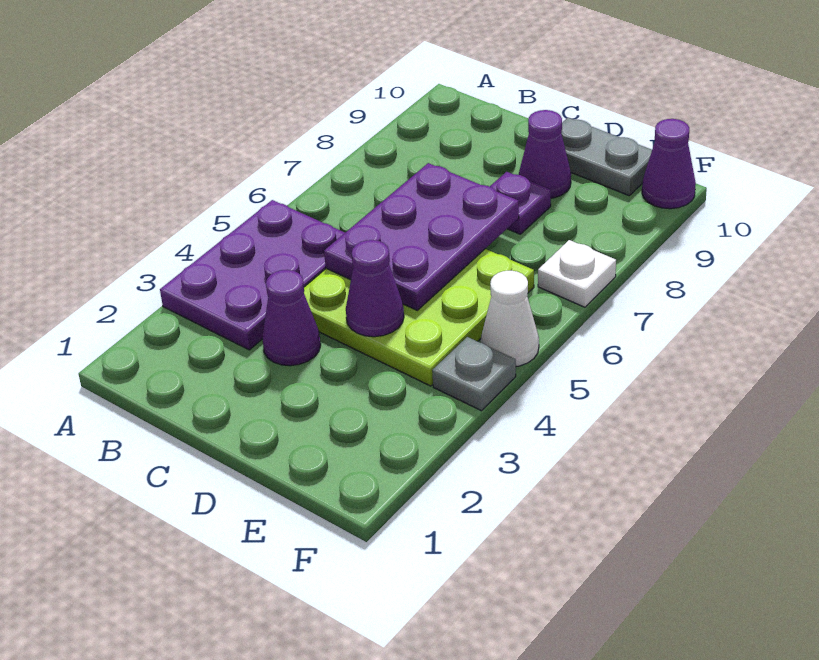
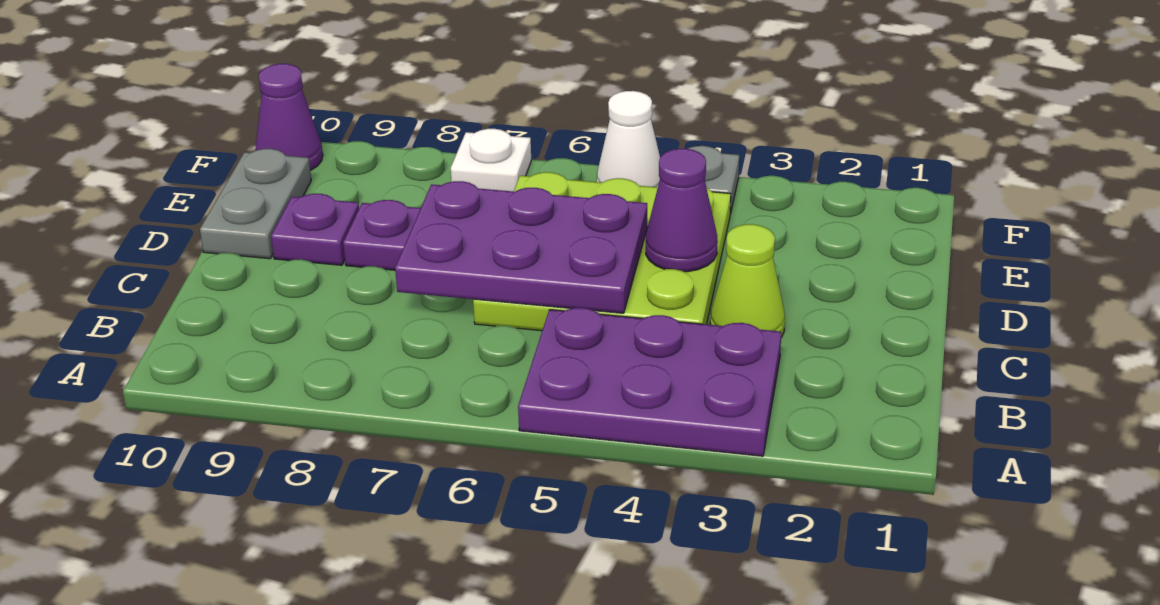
purple 1x1 cone [262,270,321,366] -> lime 1x1 cone [710,224,785,338]
purple 1x1 cone [519,110,571,198] -> purple 1x1 plate [271,194,359,265]

